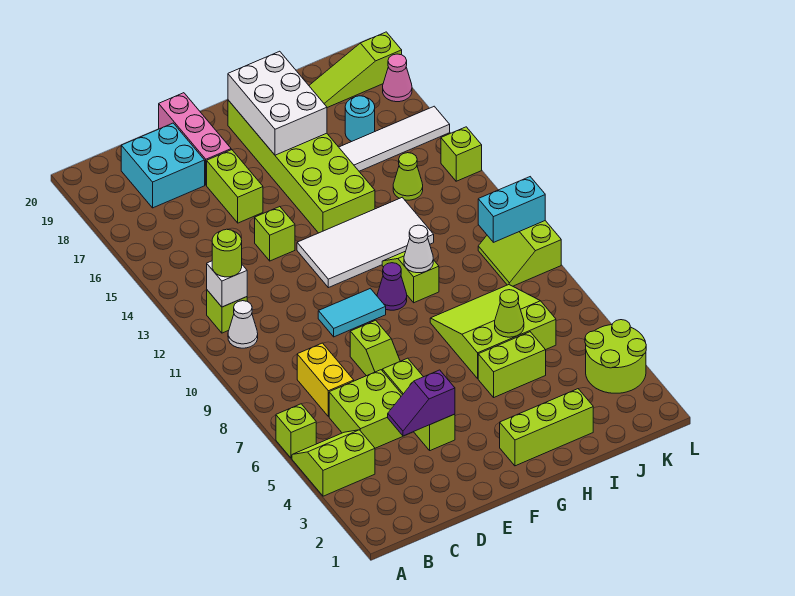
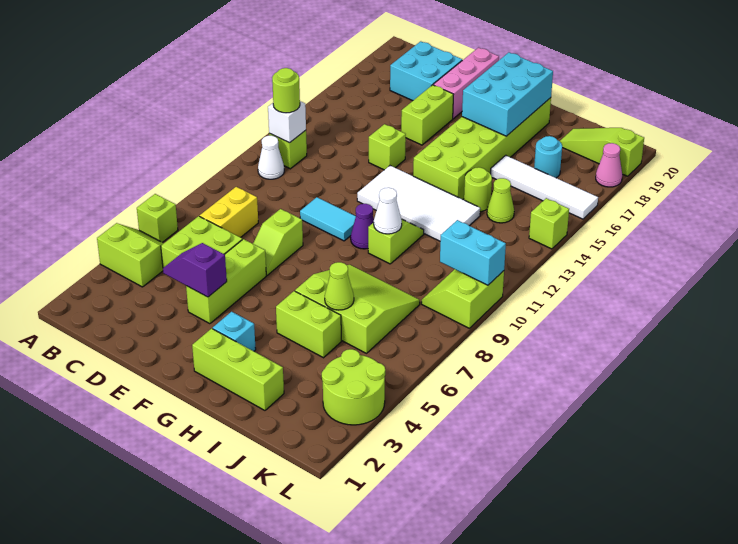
none -> cyan 1x1 brick [213,312,256,351]
white 2x3 brick [228,51,327,155] -> cyan 2x3 brick [462,52,553,136]
none -> lime 1x1 round brick [464,167,492,212]

